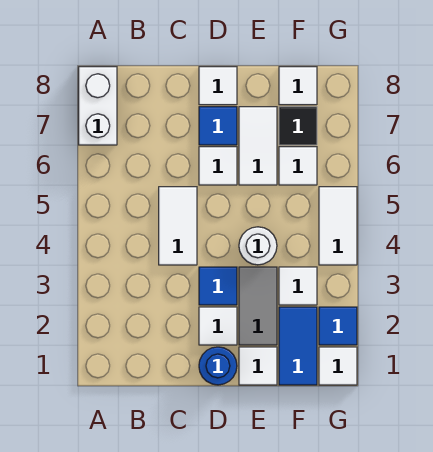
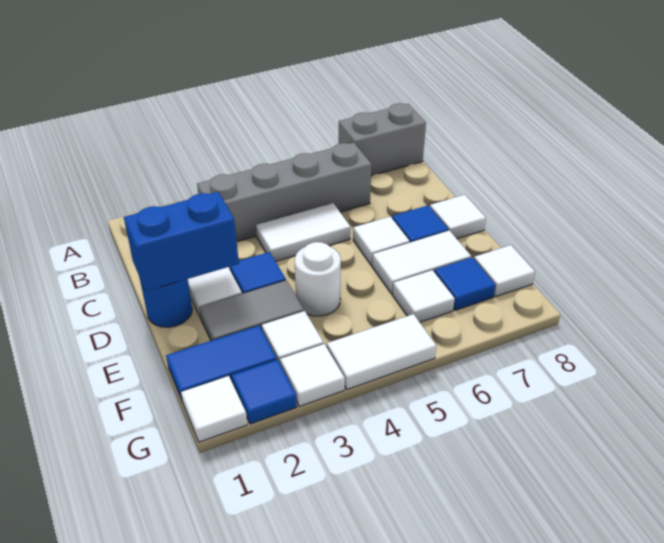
white 1x2 brick [79,67,117,145] -> grey 1x2 brick [339,103,426,176]
none -> grey 1x4 brick [197,143,372,242]
none -> blue 1x2 brick [124,192,239,291]
white 1x1 tile [239,347,277,385] -> white 1x1 tile moved to [280,344,345,406]
black 1x1 tile [279,107,317,145] -> blue 1x1 tile [434,257,496,310]

